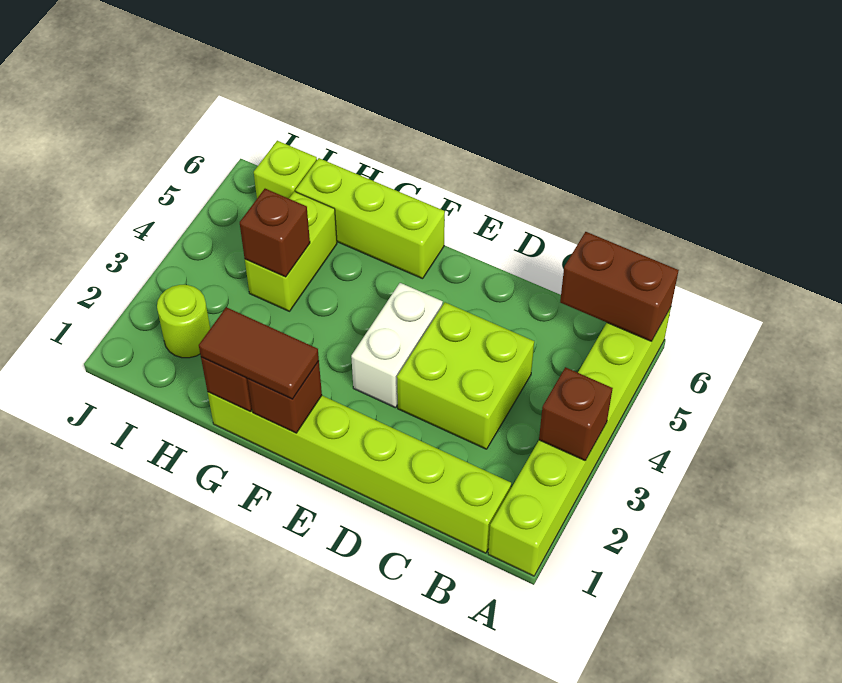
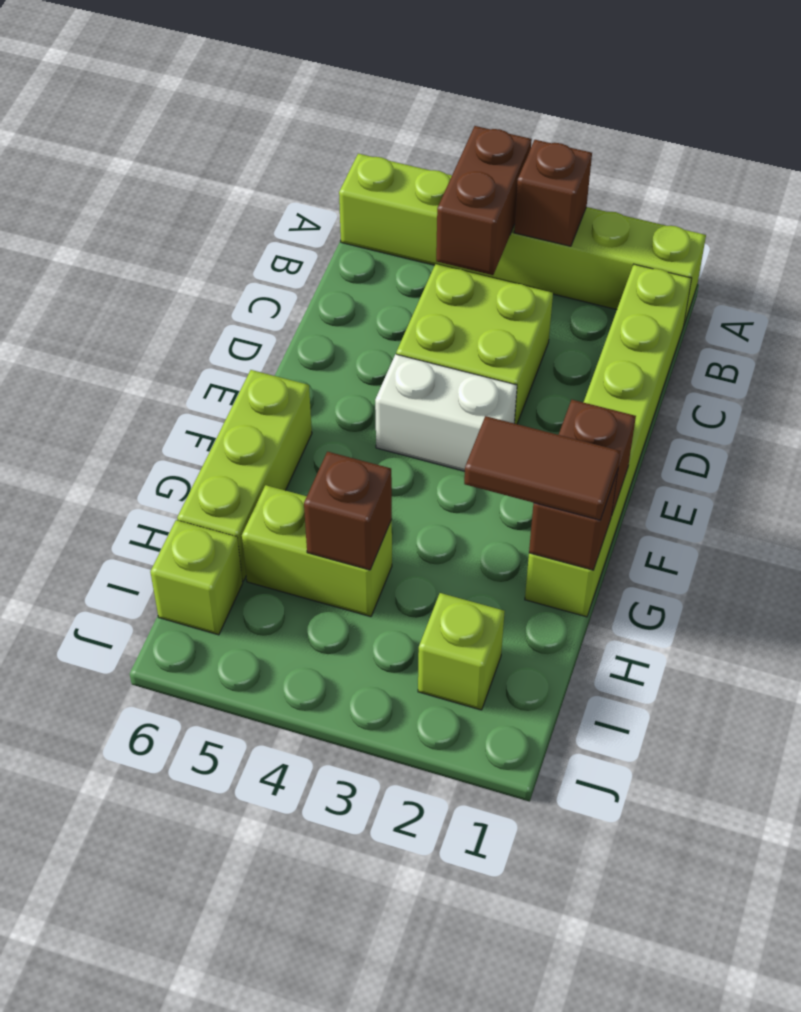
brown 1x2 brick [560,232,679,341] -> brown 1x2 brick moved to [436,126,532,275]
brown 1x2 tile [199,307,319,399] -> brown 1x2 tile turned to [464,416,620,520]
lime 1x1 round brick [157,285,210,358] -> lime 1x1 brick [418,593,505,710]

